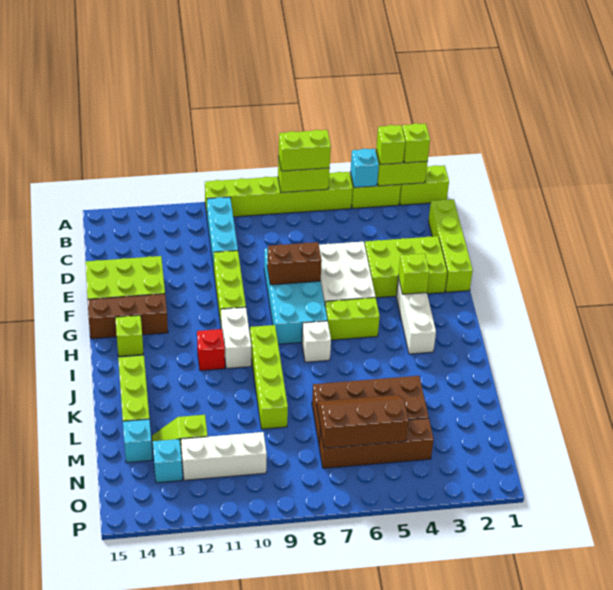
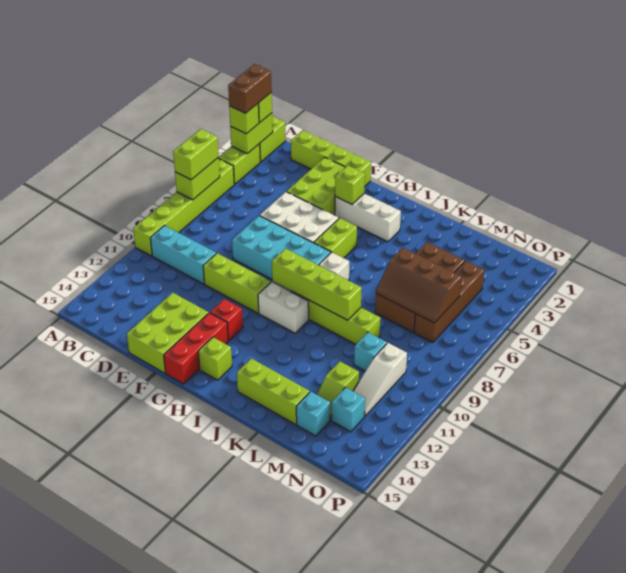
cyan 1x1 brick [350,149,379,188] -> cyan 1x1 brick moved to [354,332,387,371]
brown 1x2 brick [267,242,322,285] -> brown 1x2 brick moved to [228,64,272,113]
brown 1x3 brick [88,294,168,339] -> red 1x3 brick [164,313,228,384]
none -> lime 1x4 brick [272,249,362,320]
red 1x1 brick [197,329,225,371] -> red 1x1 brick moved to [210,299,243,341]
brown 2x3 slope [317,395,409,448] -> brown 2x3 slope turned to [376,248,461,323]
white 1x3 brick [181,432,267,480] -> white 1x3 slope [353,343,407,416]

